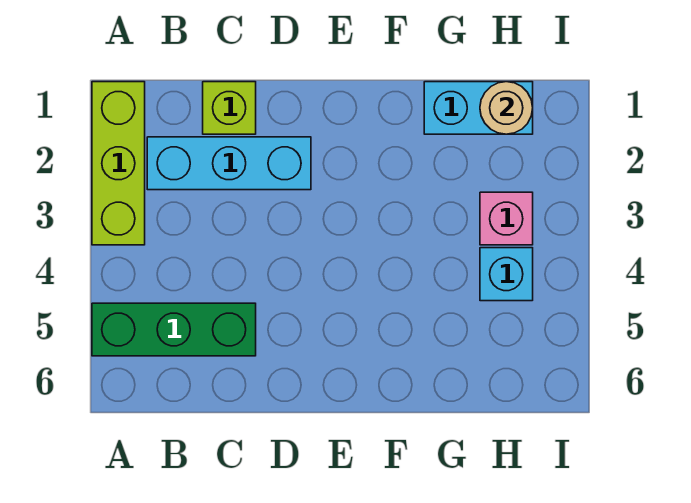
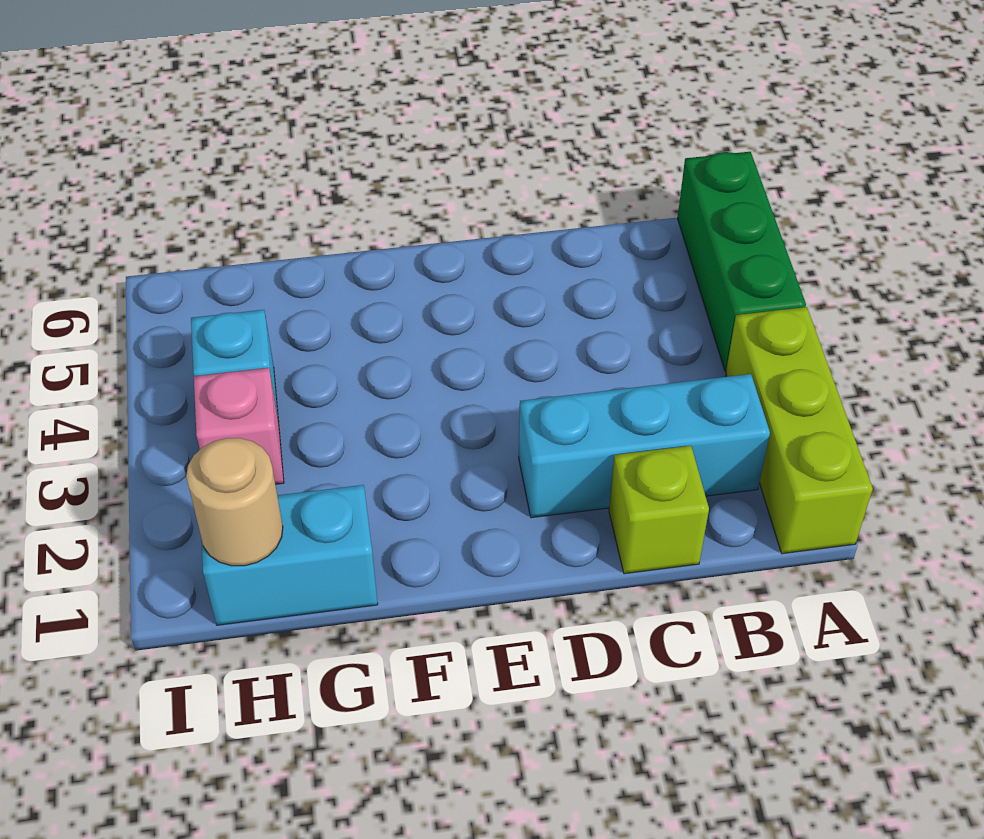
green 1x3 brick [92,303,256,356] -> green 1x3 brick turned to [678,152,806,371]

